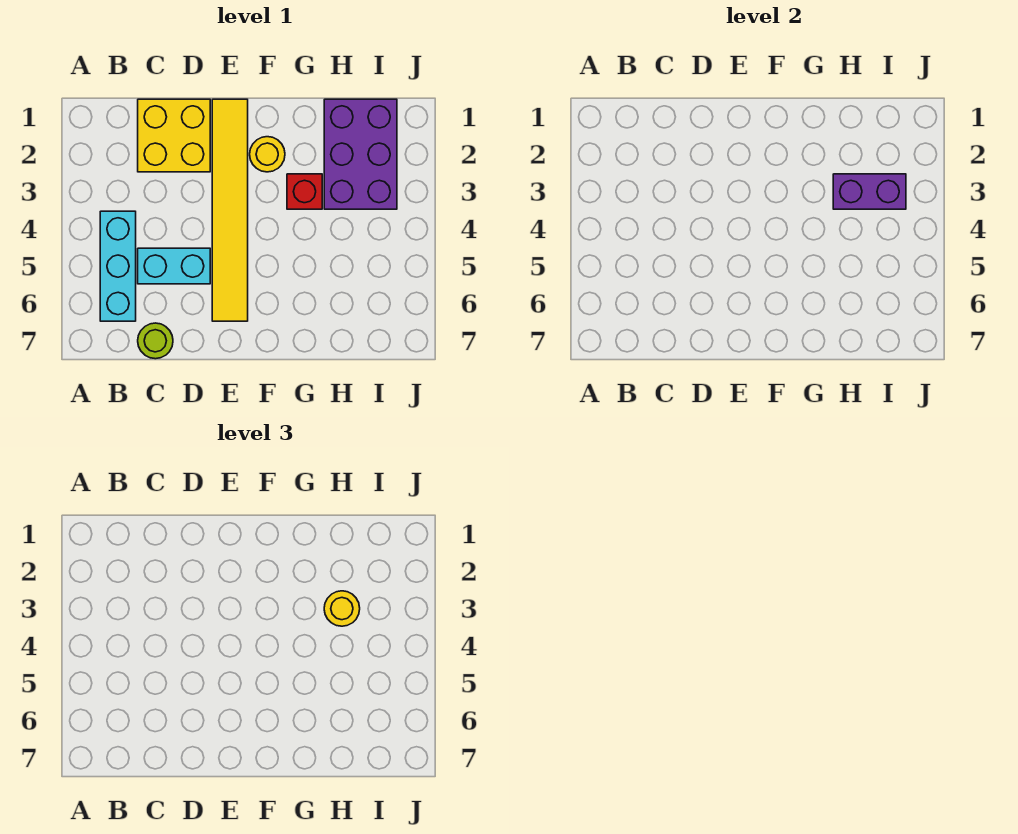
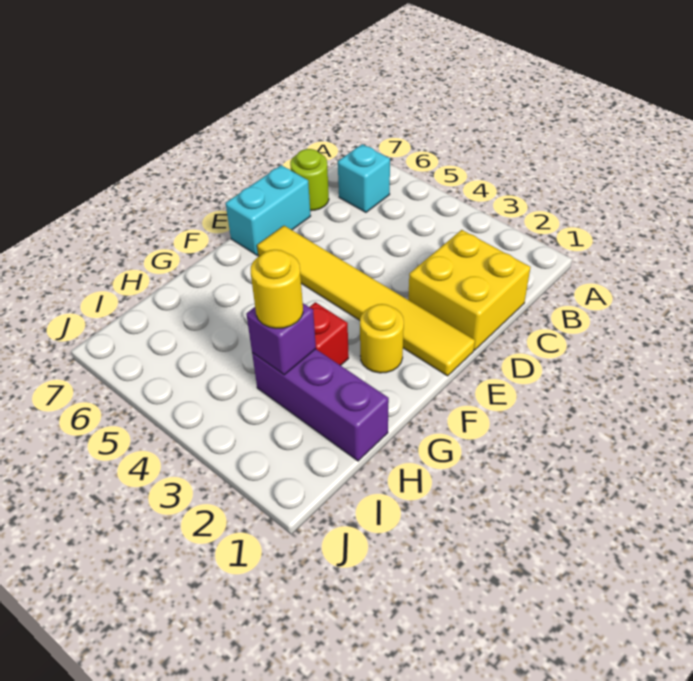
cyan 1x3 brick [100,211,136,321] -> cyan 1x1 brick [338,144,390,212]
cyan 1x2 brick [138,248,210,284] -> cyan 1x2 brick moved to [226,165,311,255]
purple 2x3 brick [324,99,397,209] -> purple 1x3 brick [252,349,389,461]
purple 1x2 brick [833,174,906,209] -> purple 1x1 brick [246,303,316,375]

